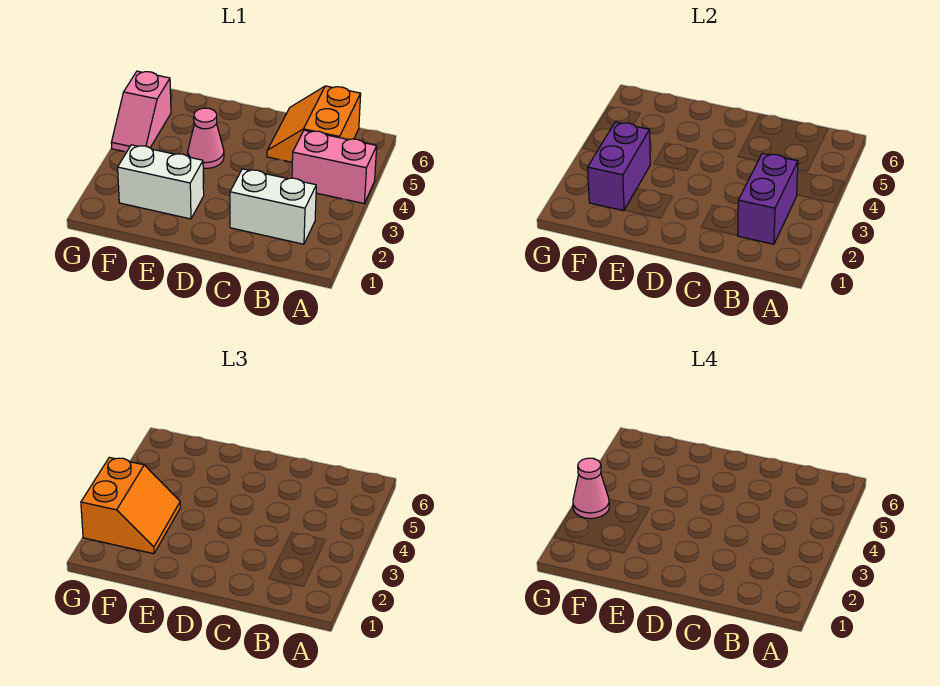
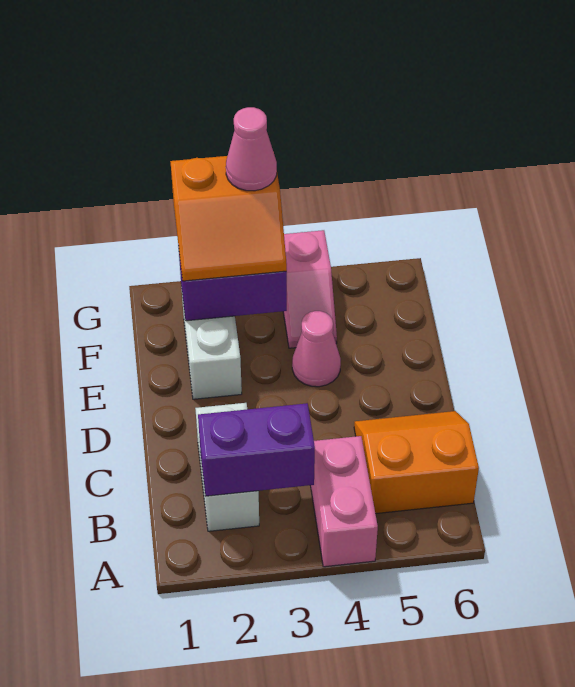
pink 1x2 slope [111,71,171,152] -> pink 1x2 slope turned to [283,230,337,348]

